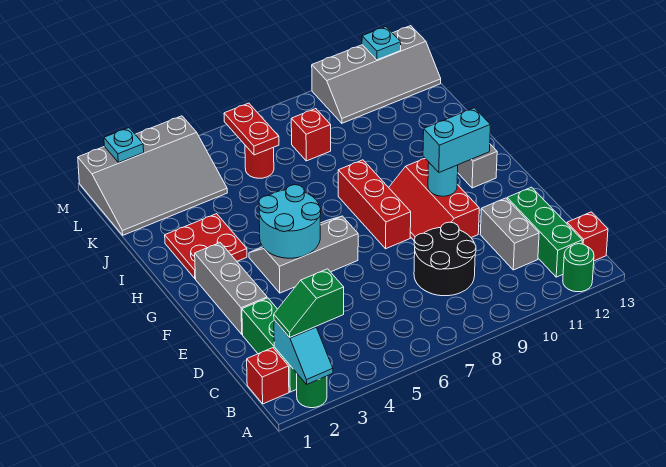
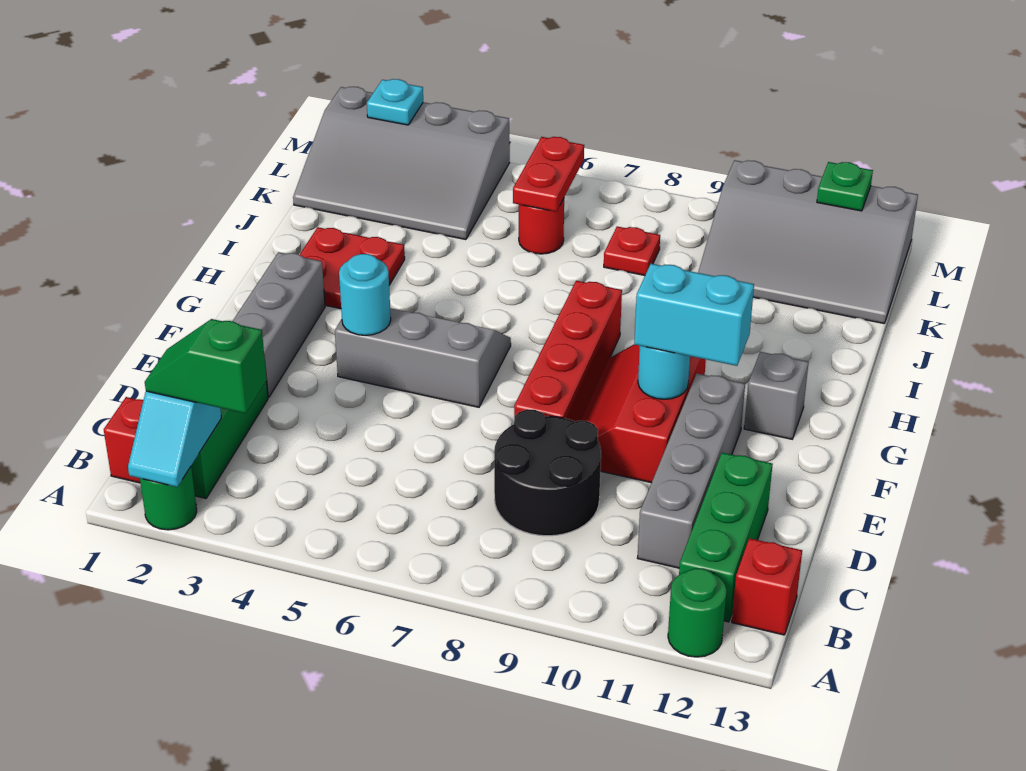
grey 1x2 brick [480,198,539,270] -> grey 1x4 brick [638,374,745,568]
cyan 2x2 round brick [259,185,321,258] -> cyan 1x1 round brick [339,254,391,335]
red 1x3 brick [338,160,411,249] -> red 1x4 brick [514,281,622,422]
red 1x1 brick [291,109,331,161] -> red 1x1 plate [604,227,660,275]
grey 2x4 slope [312,26,441,123] -> grey 3x4 slope [698,160,918,323]
cyan 1x1 plate [362,27,401,60] -> green 1x1 plate [817,162,873,211]

